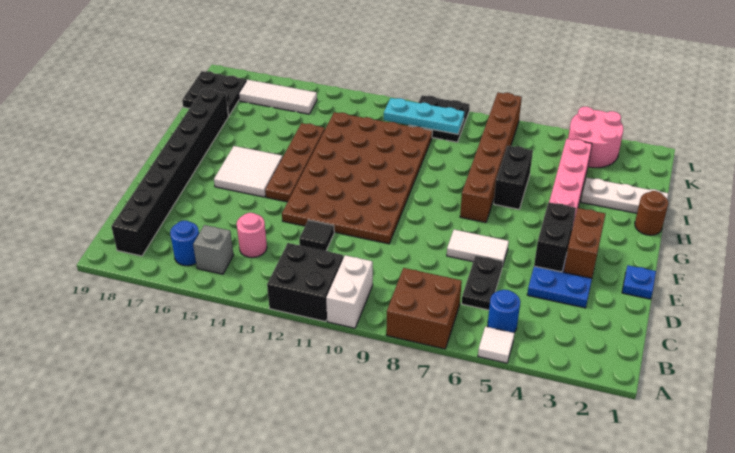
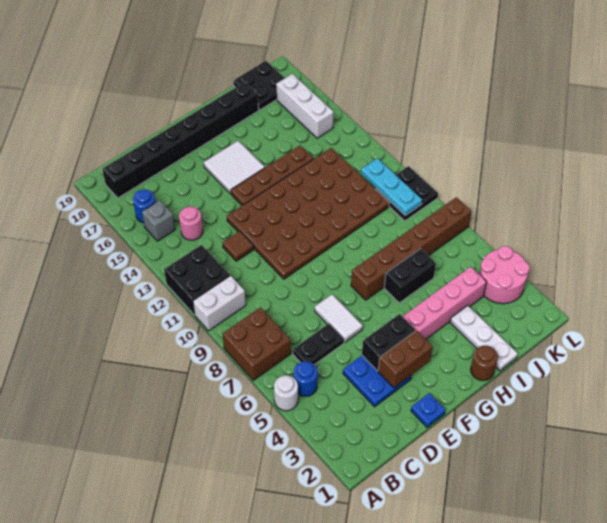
white 1x1 tile [478,327,514,363] -> white 1x1 round brick [274,375,298,411]
black 1x1 tile [299,220,334,251] -> brown 1x1 tile [223,231,254,261]
white 1x3 tile [239,80,317,114] -> white 1x3 brick [276,74,334,138]

